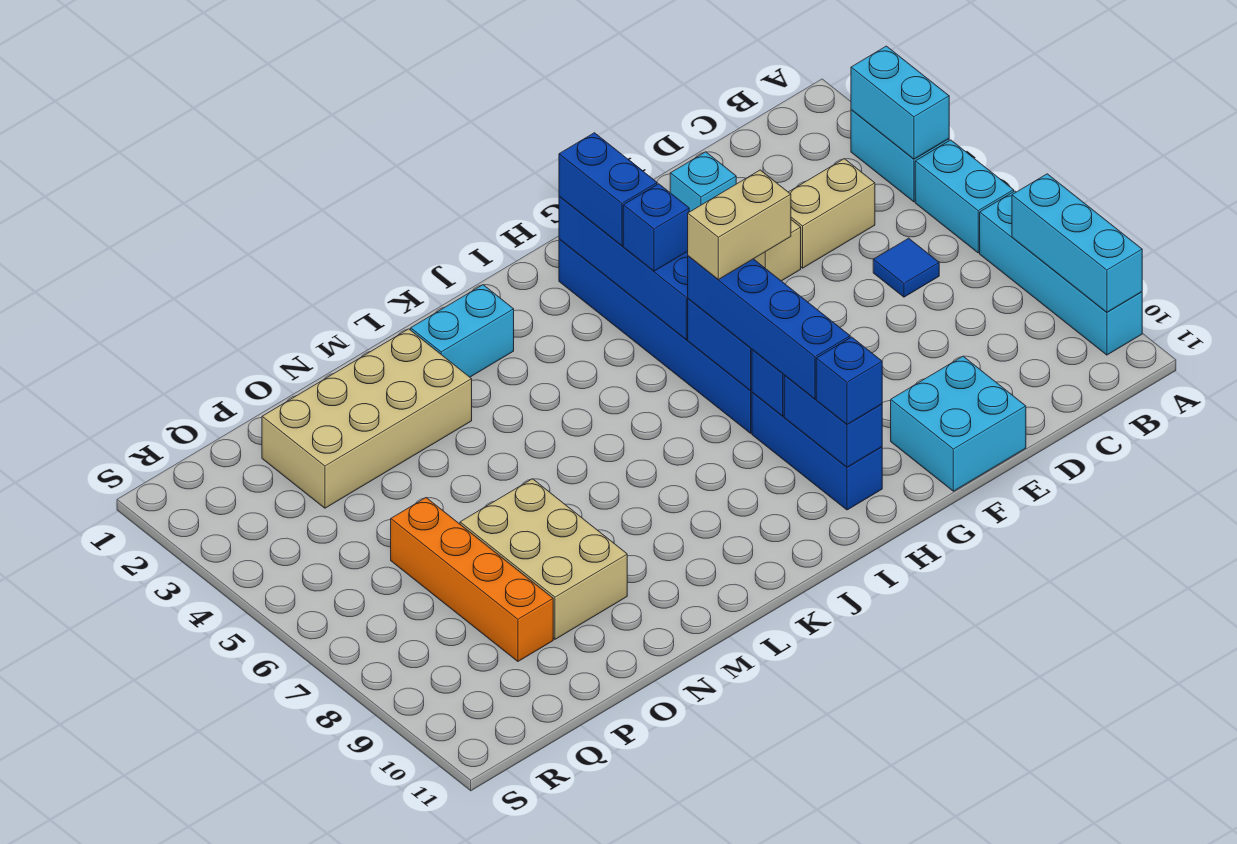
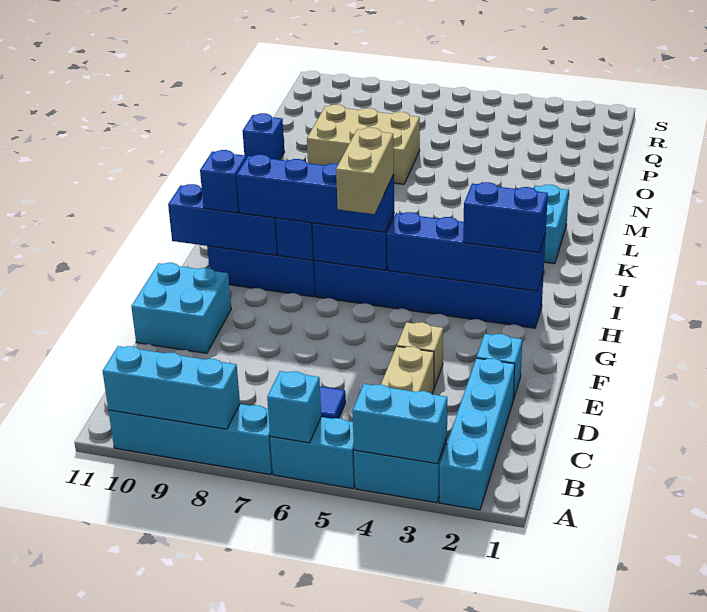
none -> cyan 1x4 brick [439,358,515,510]
none -> cyan 1x1 brick [267,371,321,443]
blue 1x1 brick [623,184,689,271] -> blue 1x1 brick moved to [243,113,284,160]
blue 1x2 brick [784,375,882,467] -> blue 1x3 brick [168,184,278,255]
tan 2x4 brick [262,329,472,508] -> none
orange 1x4 brick [391,498,553,661] -> none

